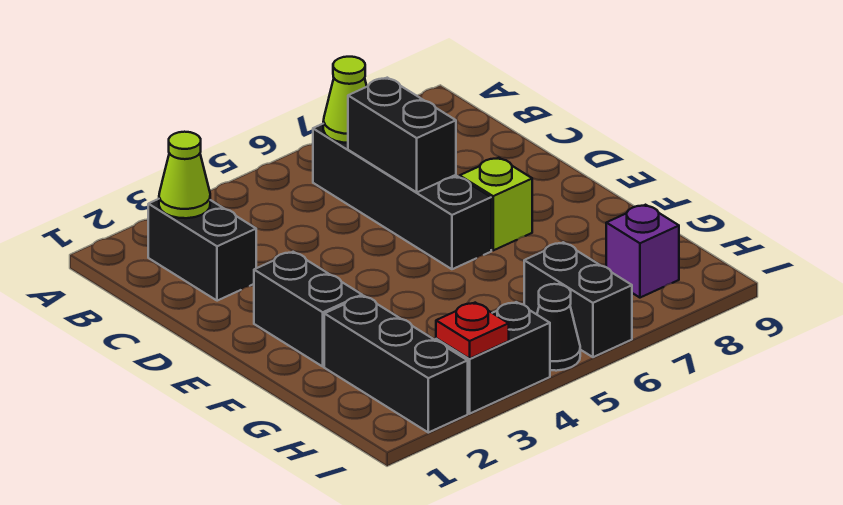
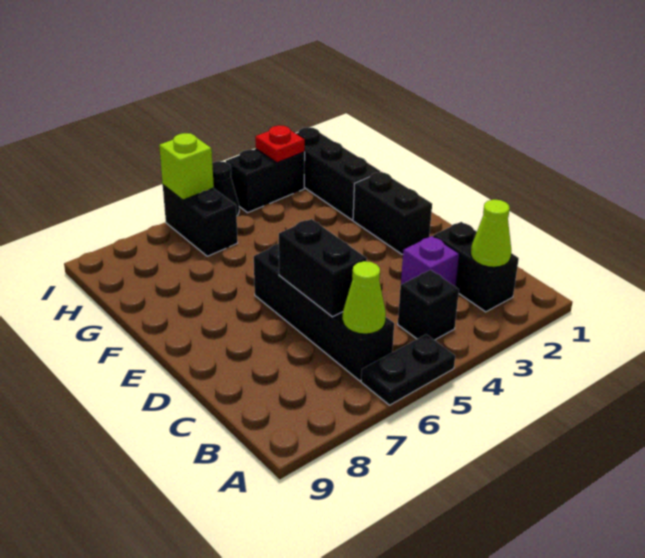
none -> black 1x2 plate [361,334,455,405]
none -> black 1x1 brick [398,270,459,340]
lime 1x1 brick [460,158,532,250] -> lime 1x1 brick moved to [159,133,214,200]
purple 1x1 brick [606,205,679,298] -> purple 1x1 brick moved to [401,236,459,287]

